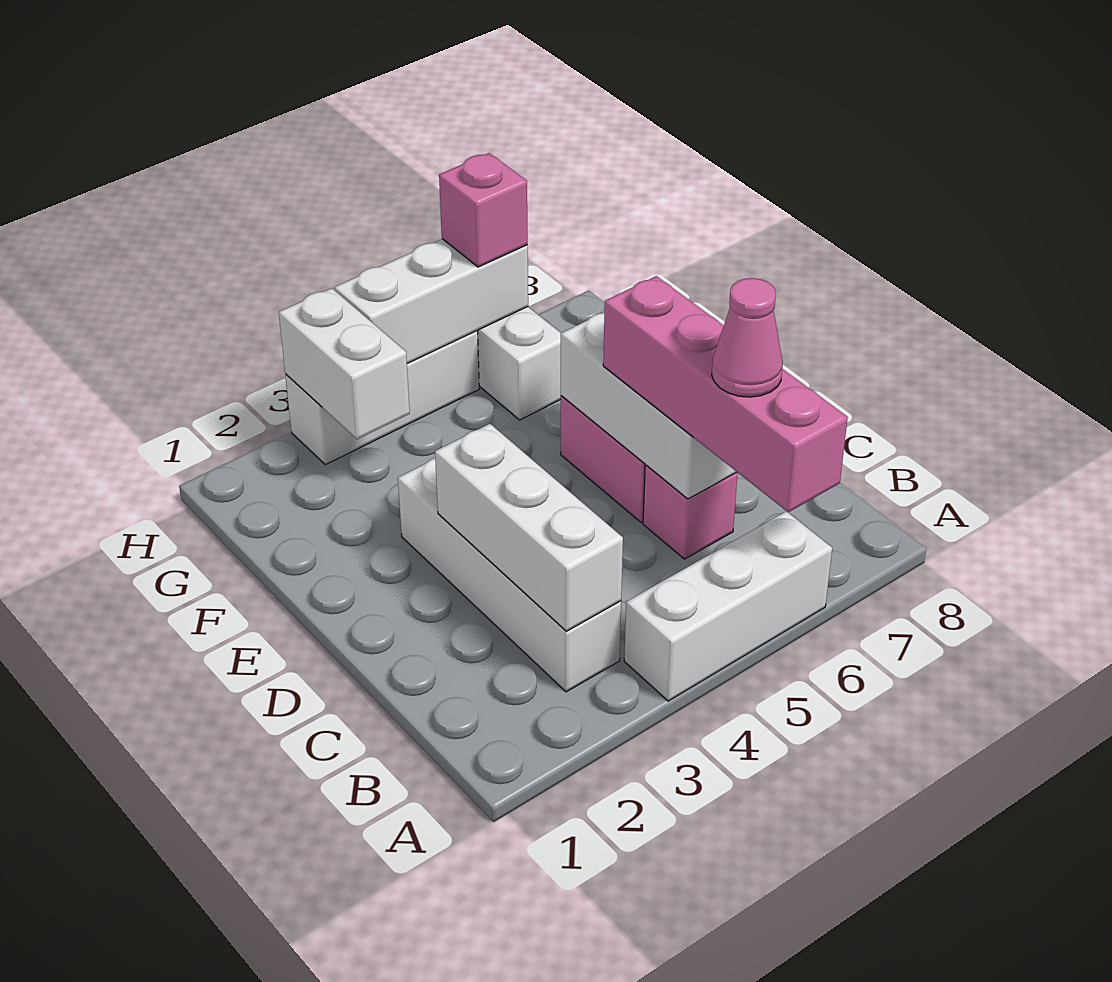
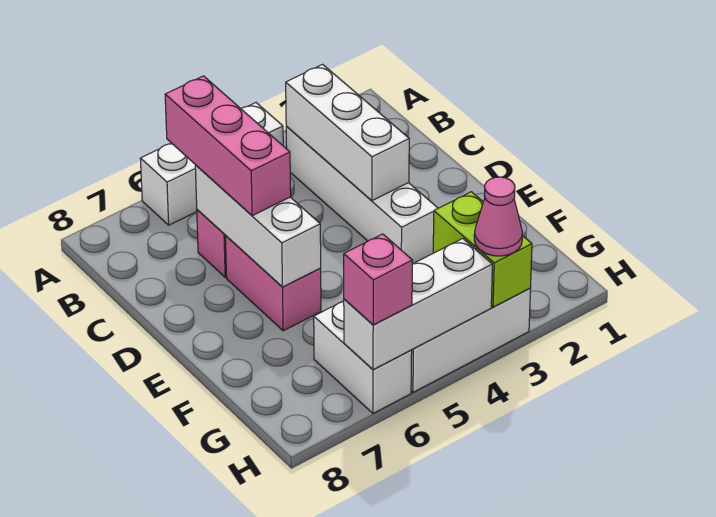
pink 1x4 brick [603,276,848,512] -> pink 1x3 brick [165,76,291,216]
pink 1x1 cone [712,278,783,397] -> pink 1x1 cone moved to [474,177,523,256]
white 1x2 brick [279,288,410,439] -> lime 1x2 brick [433,192,532,307]

